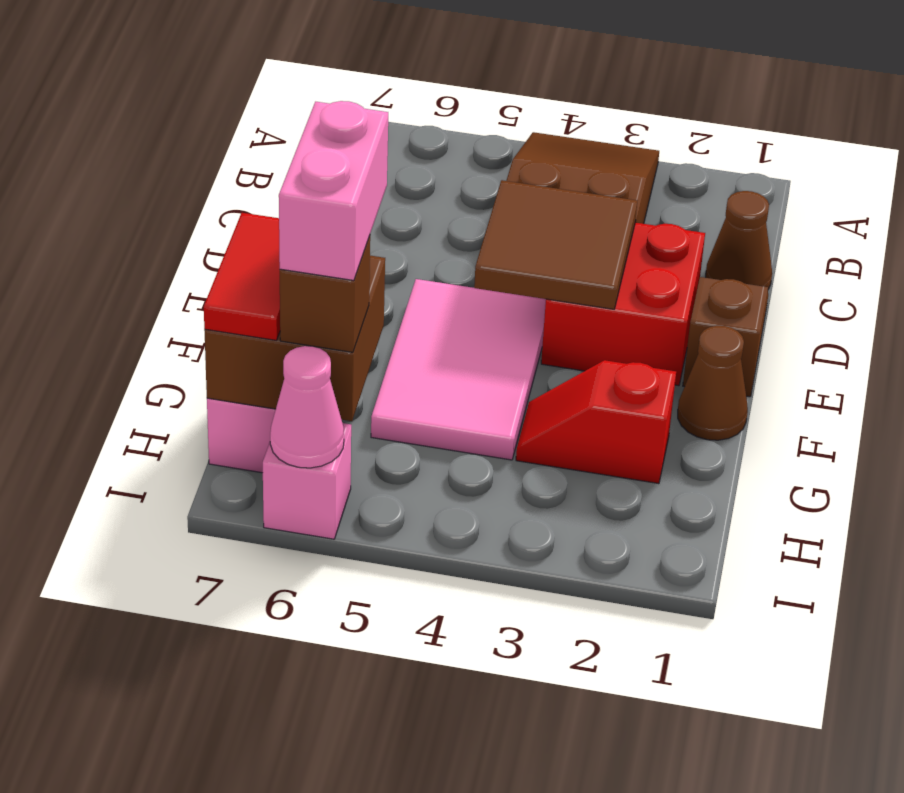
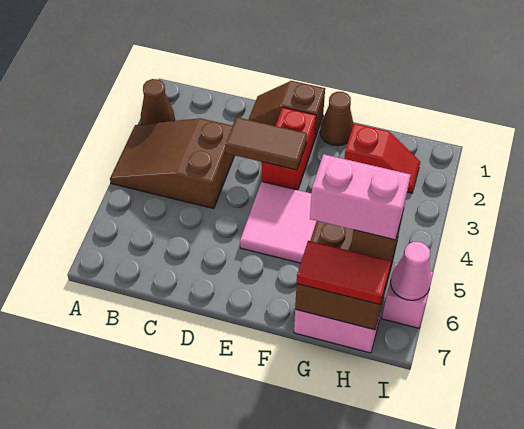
brown 1x1 cone [706,191,772,289] -> brown 1x1 cone moved to [141,79,175,124]
red 2x2 brick [541,223,705,386] -> red 1x2 brick [262,107,316,190]
brown 2x2 tile [474,180,637,309] -> brown 1x2 tile [225,117,307,170]
red 1x2 slope [516,360,676,484] -> red 1x2 slope turned to [344,124,420,193]

